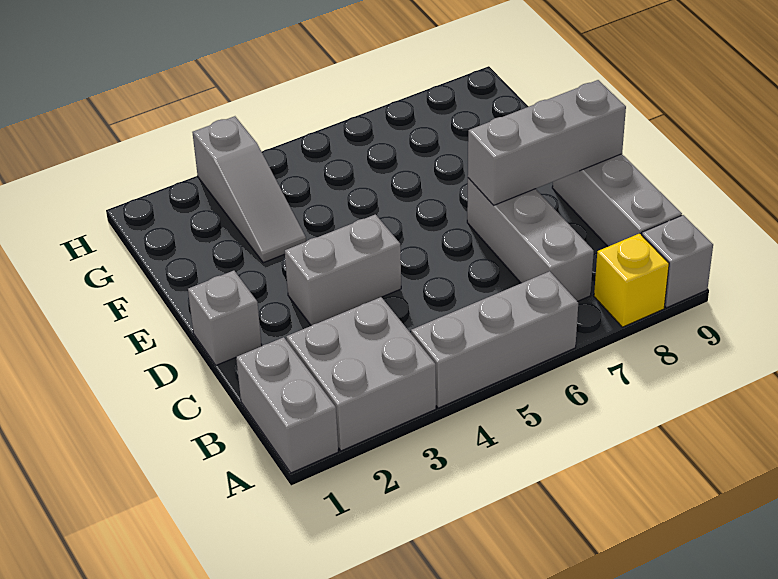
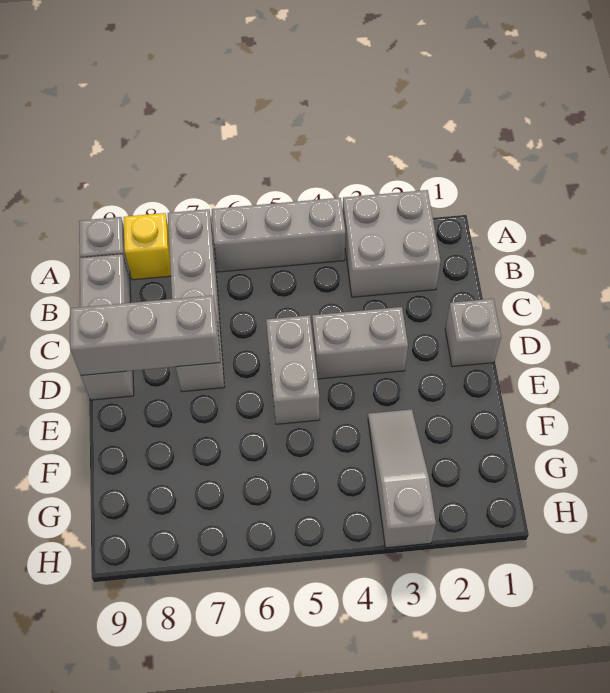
grey 1x2 brick [236,337,338,473] -> grey 1x2 brick moved to [266,315,320,424]
grey 1x3 brick [467,178,594,301] -> grey 1x4 brick [168,209,224,392]

